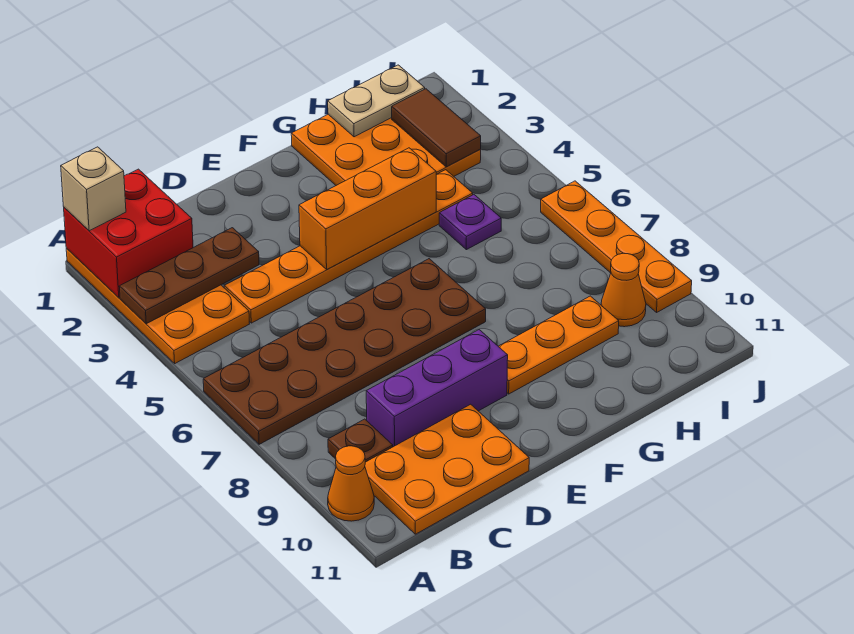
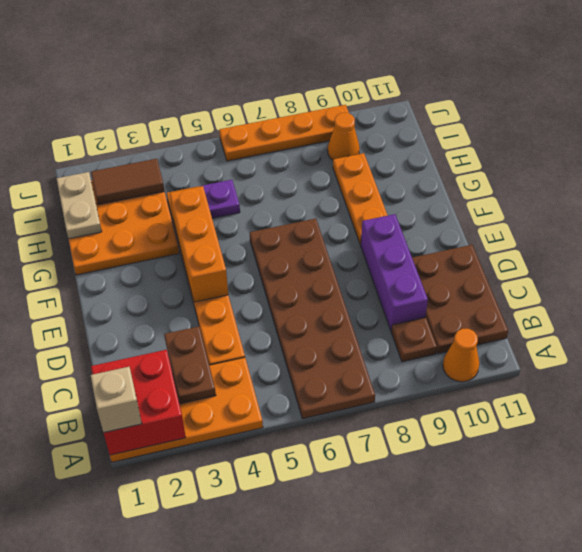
brown 1x3 plate [119,228,259,324] -> brown 1x2 plate [164,326,216,404]
orange 2x3 plate [365,404,529,534] -> brown 2x3 plate [412,245,508,354]

